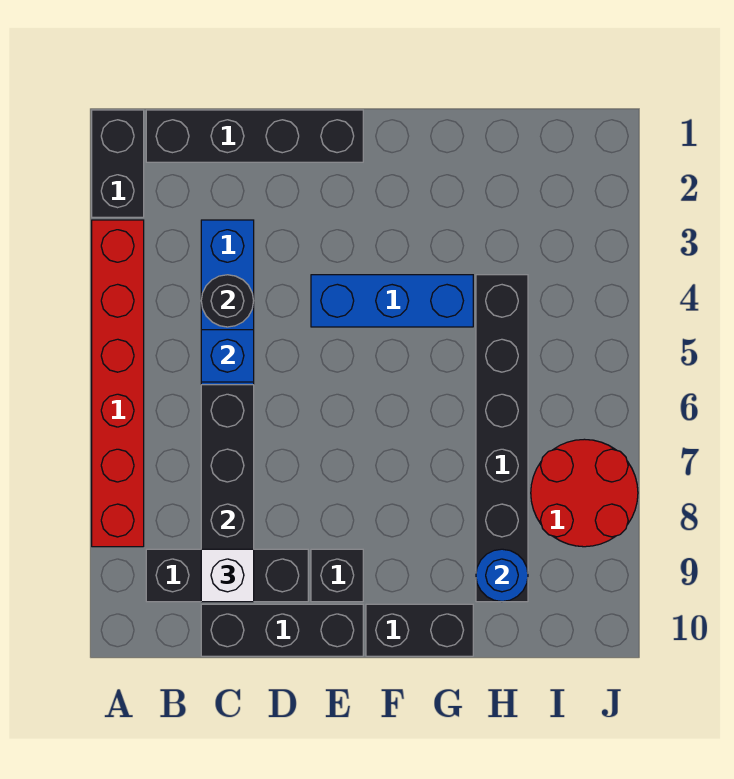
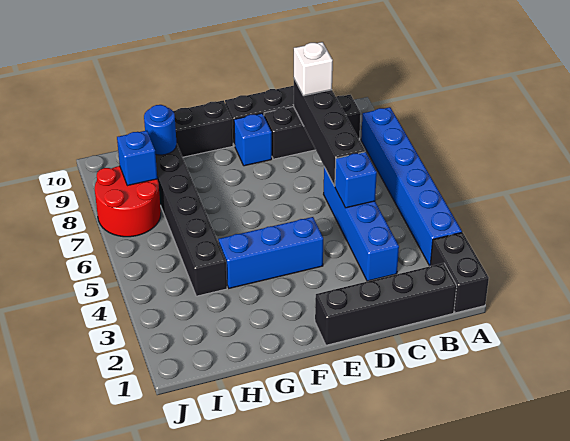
red 1x6 brick [92,220,144,547] -> blue 1x6 brick [361,107,462,266]
black 1x1 round brick [201,275,254,327] -> none
black 1x1 brick [311,549,363,602] -> blue 1x1 brick [234,113,272,166]
none -> blue 1x1 brick [117,131,157,186]

